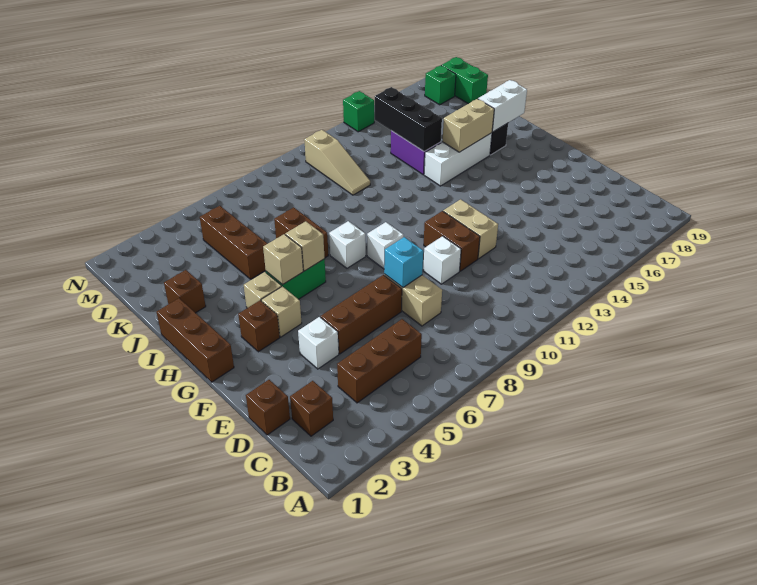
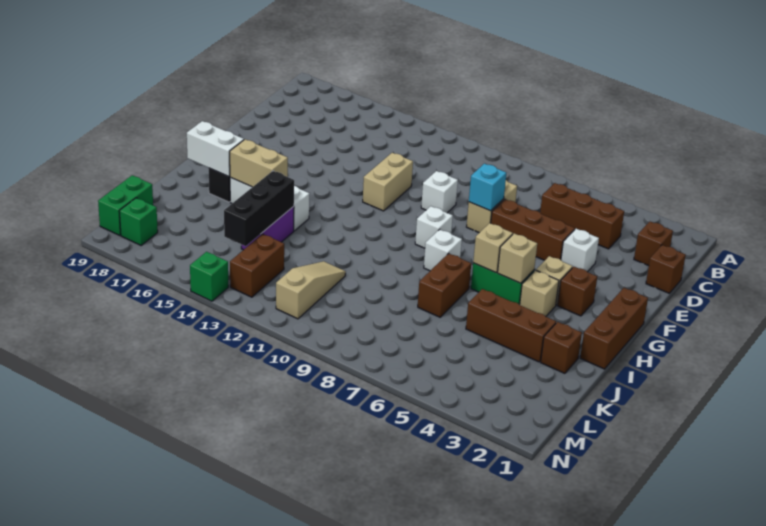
brown 1x2 brick [424,211,480,271] -> brown 1x2 brick moved to [230,234,284,297]
brown 1x3 brick [200,206,268,279] -> brown 1x3 brick turned to [466,289,556,362]

